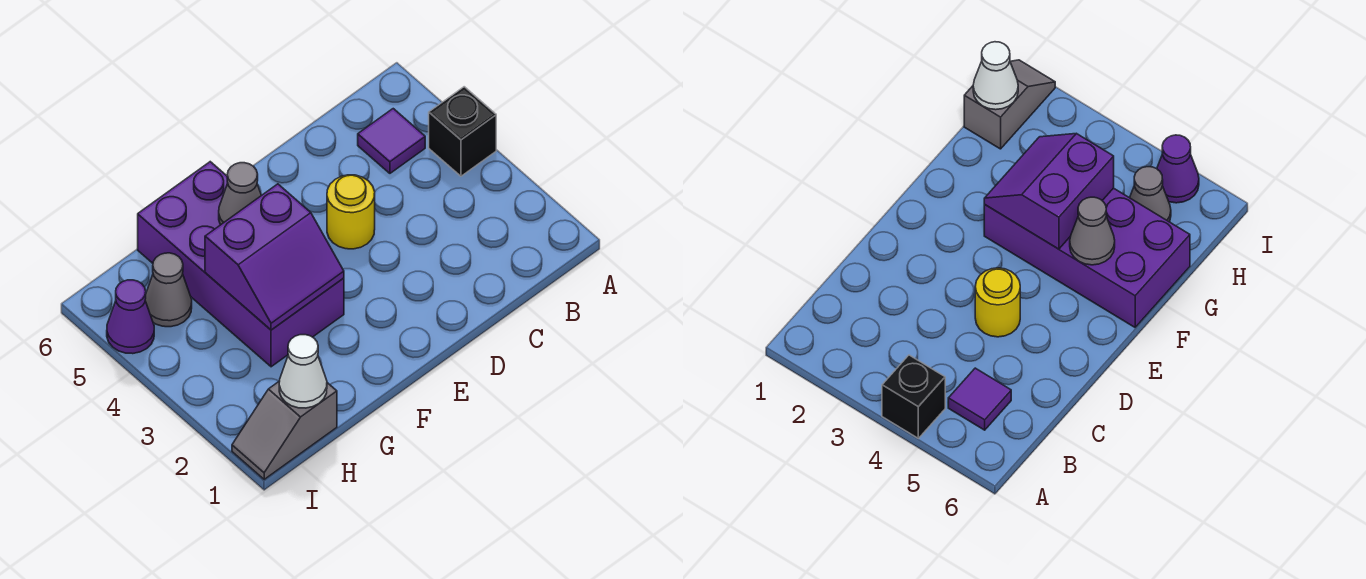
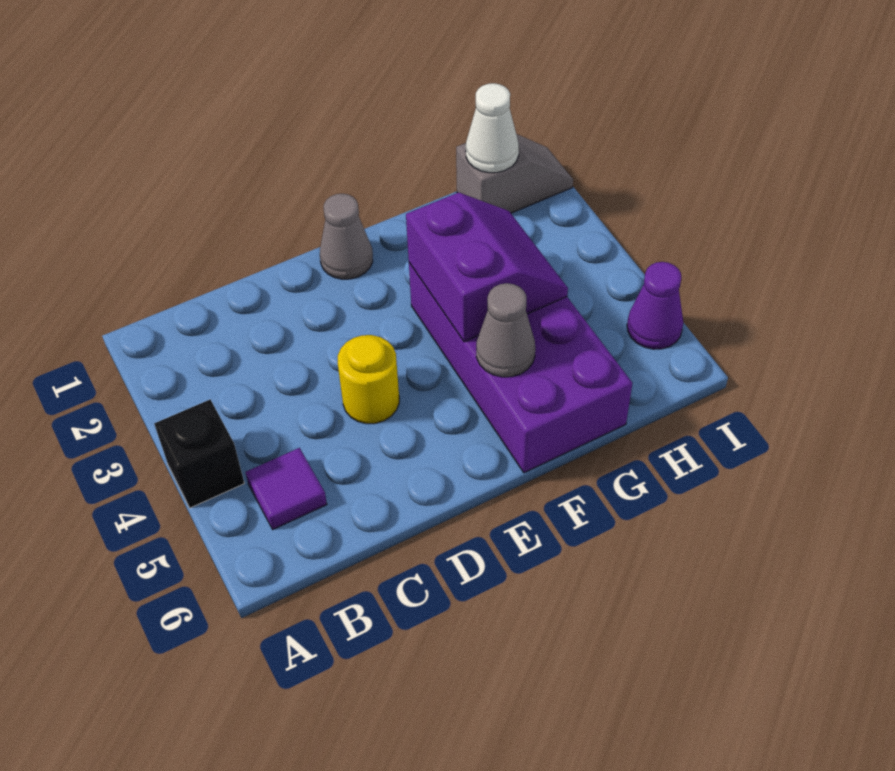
purple 2x2 slope [205,184,344,330] -> purple 2x2 slope turned to [406,192,568,342]
grey 1x1 cone [145,253,192,327] -> grey 1x1 cone moved to [320,194,373,279]

